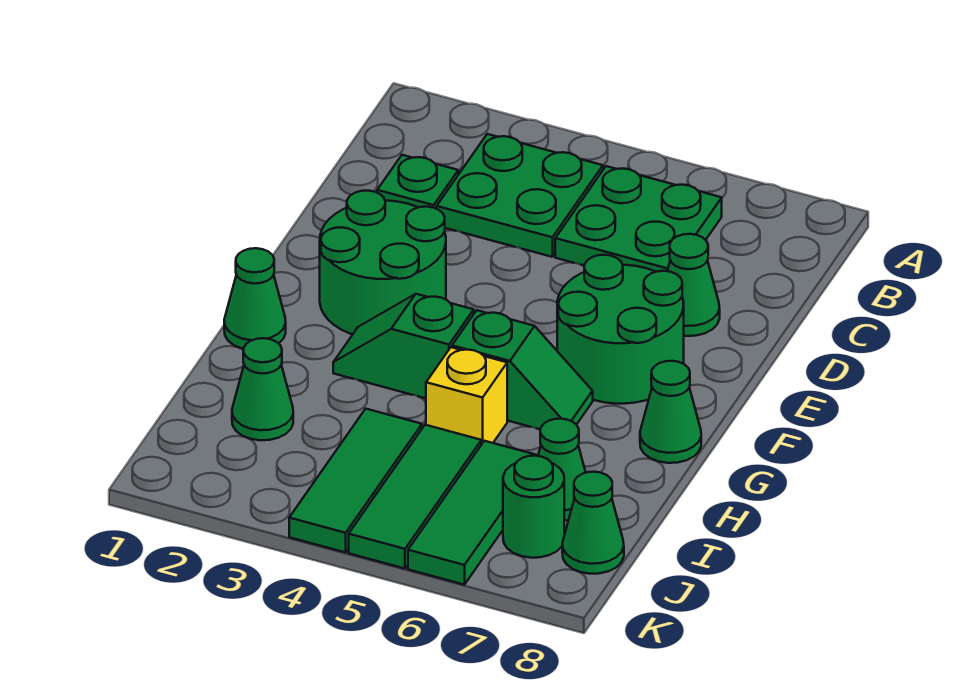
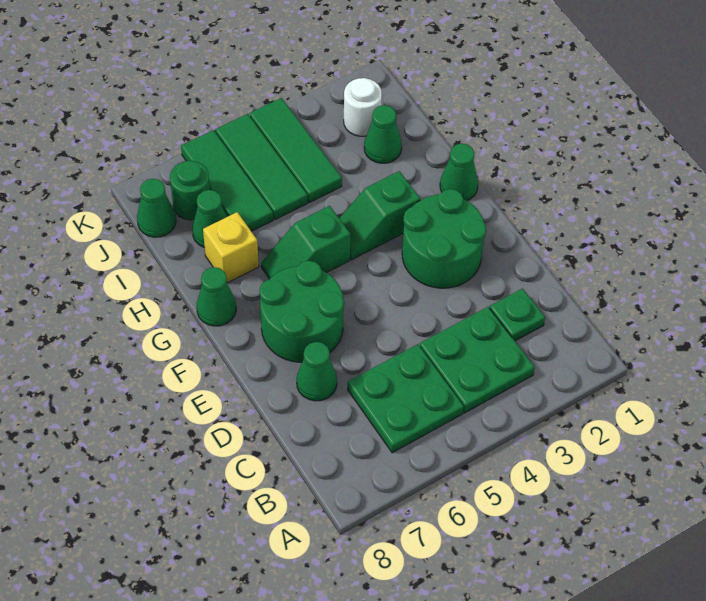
green 1x2 slope [333,294,474,398] -> green 1x2 slope turned to [339,171,420,260]
yellow 1x1 brick [426,347,507,445] -> yellow 1x1 brick moved to [203,212,259,283]
none -> white 1x1 round brick [344,78,382,136]

